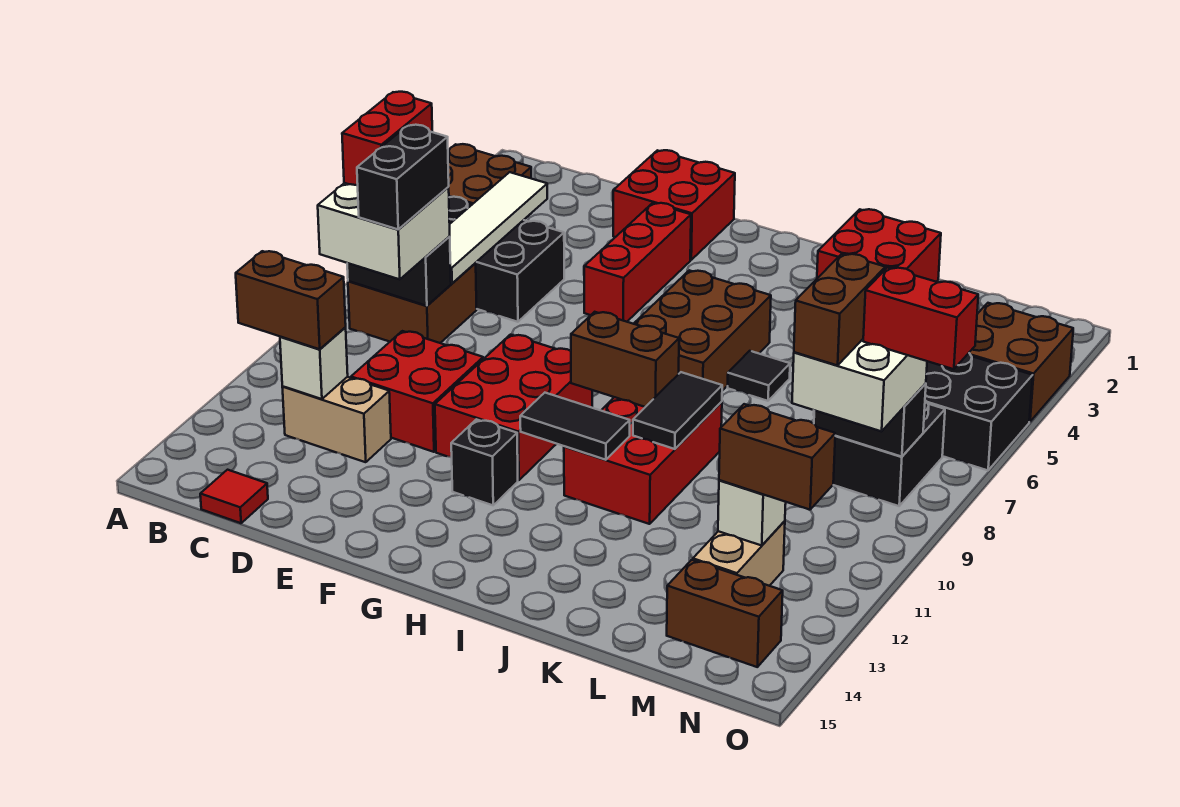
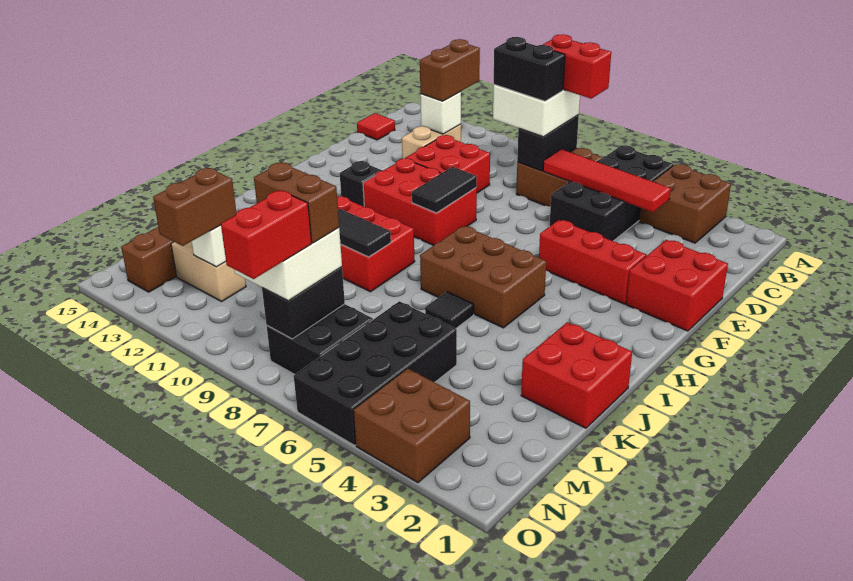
white 1x4 tile [449,172,547,283] -> red 1x4 tile [543,149,671,212]
brown 1x2 brick [571,312,679,407] -> none
black 1x2 tile [520,393,630,460] -> black 1x2 tile moved to [412,167,477,213]

